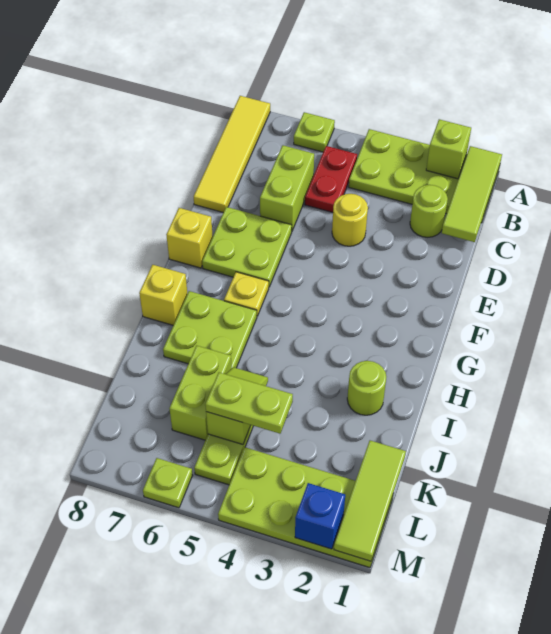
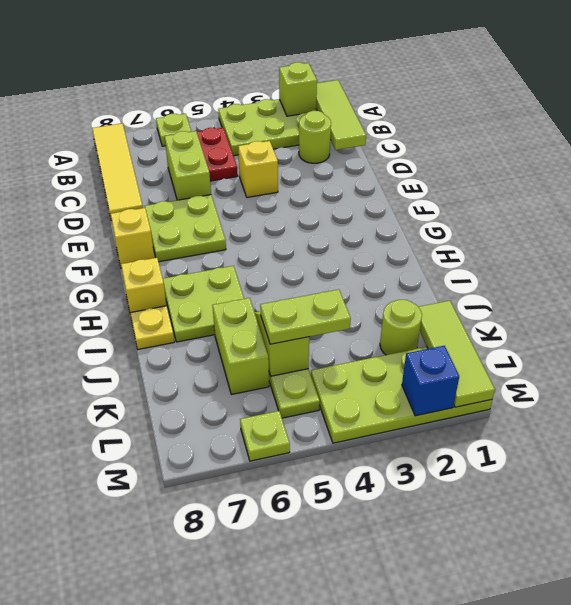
yellow 1x1 round brick [332,194,368,246] -> yellow 1x1 brick [238,141,278,197]
yellow 1x1 plate [224,272,269,316] -> yellow 1x1 plate moved to [130,306,174,349]
lime 1x1 round brick [347,361,386,415] -> lime 1x1 round brick moved to [380,300,422,355]

